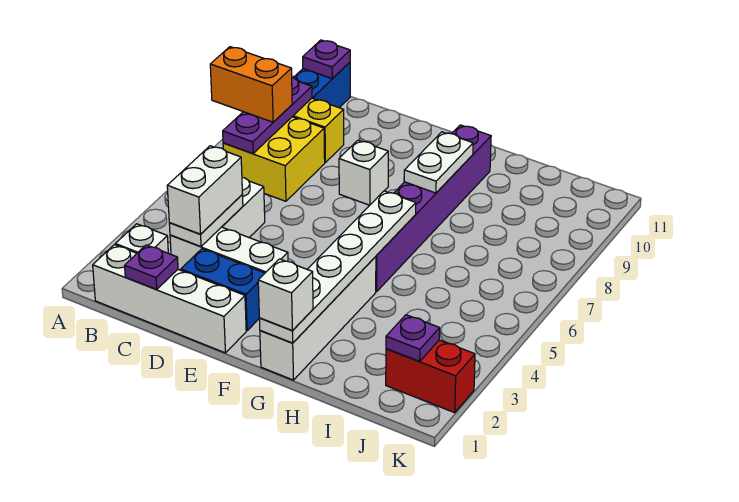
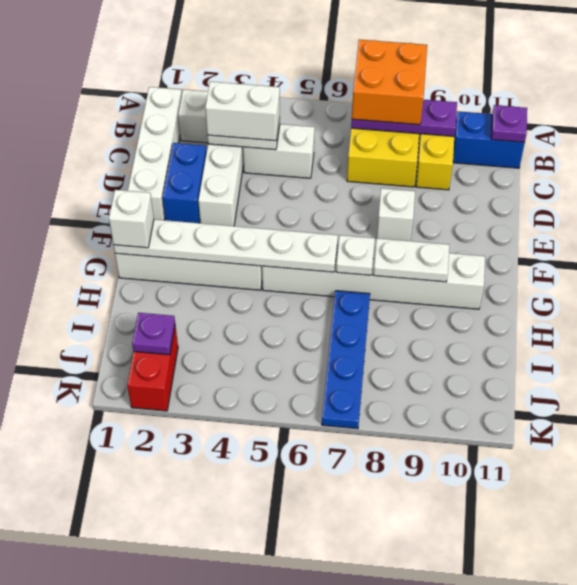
orange 1x2 brick [210,47,292,122] -> orange 2x2 brick [352,40,427,125]
purple 1x1 plate [125,245,178,290] -> none
purple 1x6 brick [376,125,491,292] -> white 1x6 brick [262,244,485,309]
none -> white 1x1 plate [336,235,375,275]
none -> blue 1x4 plate [322,291,370,429]

